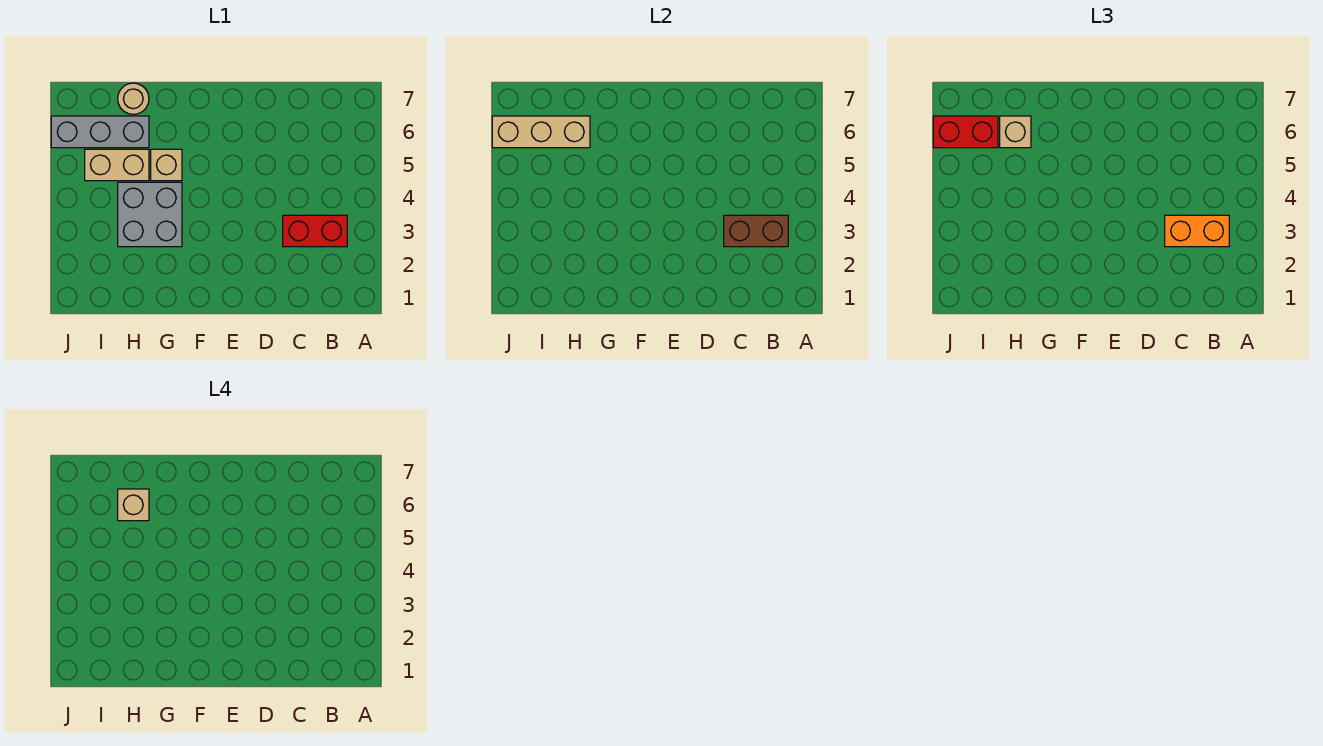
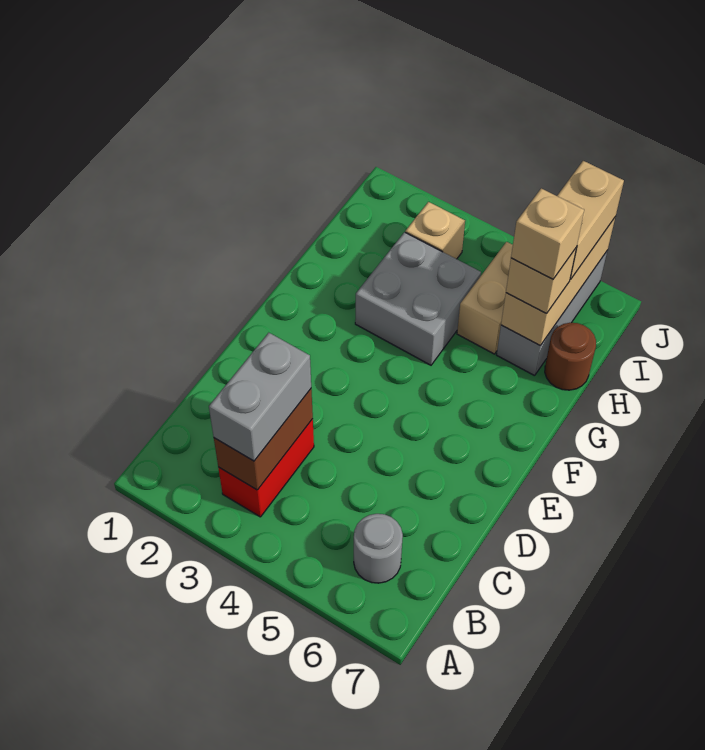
orange 1x2 brick [1165,215,1229,247] -> grey 1x2 brick [209,333,311,461]
none -> grey 1x1 round brick [354,514,403,583]
tan 1x1 brick [151,149,182,181] -> tan 1x1 brick moved to [405,202,465,259]
tan 1x1 round brick [118,83,149,114] -> brown 1x1 round brick [545,323,596,390]
red 1x2 brick [933,116,998,148] -> tan 1x2 brick [557,161,624,279]

